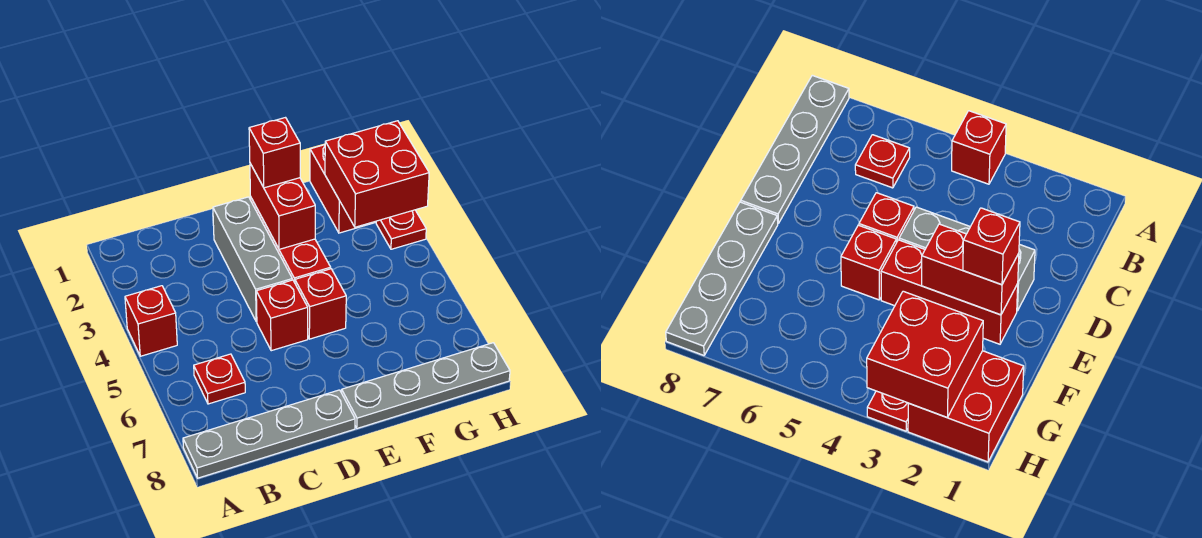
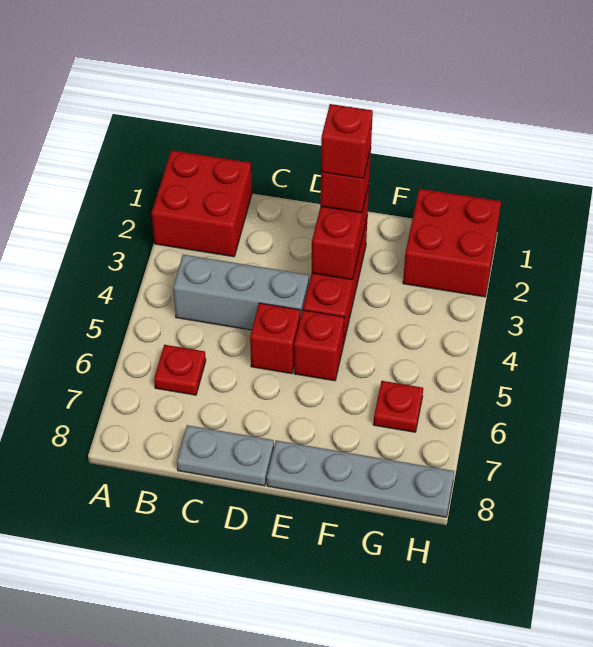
red 1x1 brick [125,286,177,356] -> red 1x1 brick moved to [321,104,373,178]
grey 1x4 plate [183,390,355,478] -> grey 1x2 plate [177,425,274,486]
grey 1x3 brick [213,197,292,322] -> grey 1x3 brick turned to [173,255,309,330]
red 2x2 brick [325,121,429,227] -> red 2x2 brick moved to [152,150,252,257]
red 1x1 plate [376,210,426,249] -> red 1x1 plate moved to [373,381,423,432]

